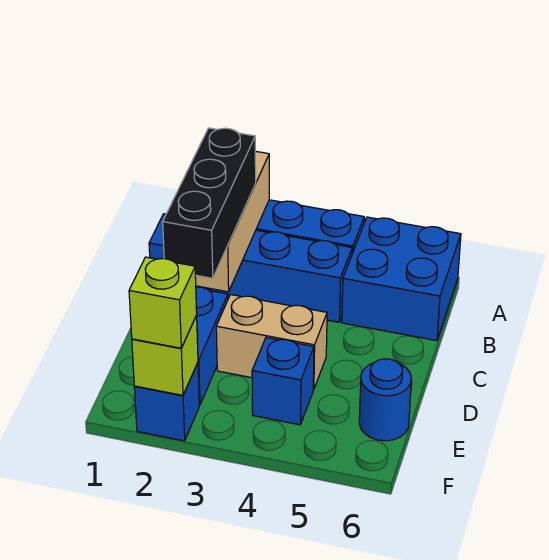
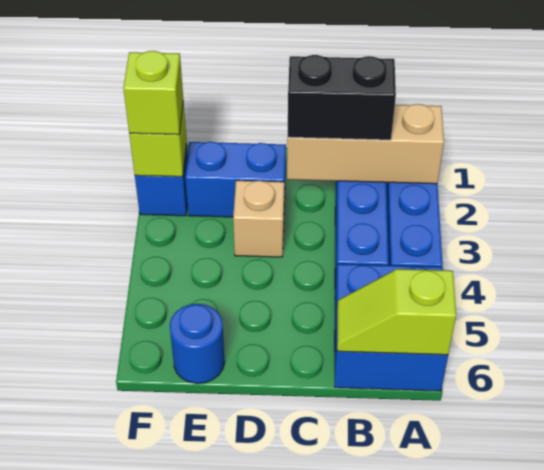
none -> lime 1x2 slope [337,269,456,355]
black 1x3 brick [163,128,256,278] -> black 1x2 brick [288,55,396,140]
tan 1x2 brick [216,295,327,390] -> tan 1x1 brick [233,180,284,257]
blue 1x1 brick [252,338,314,425] -> none

